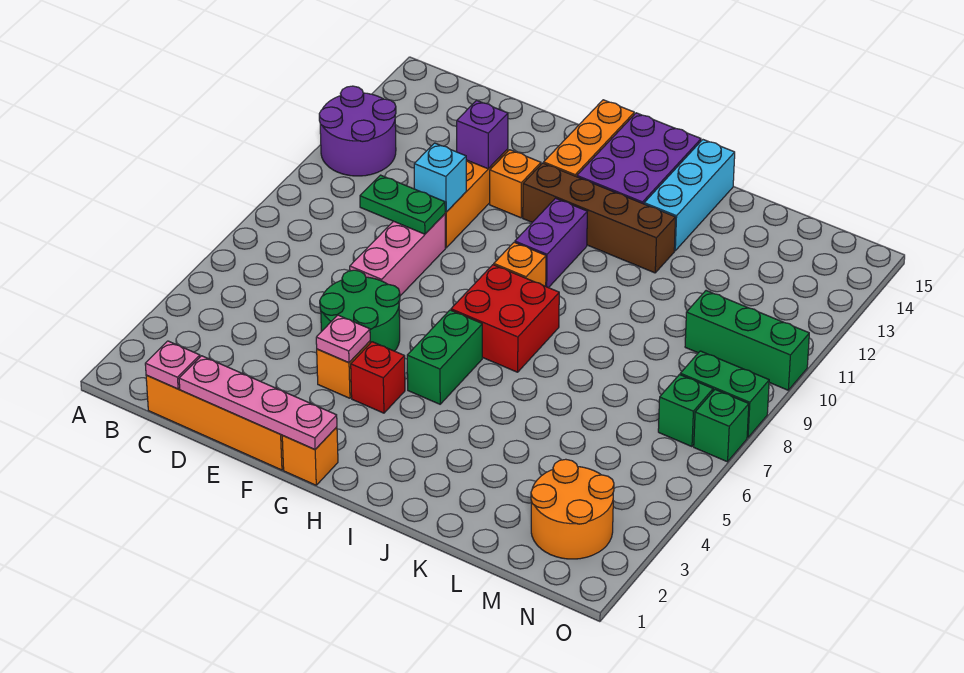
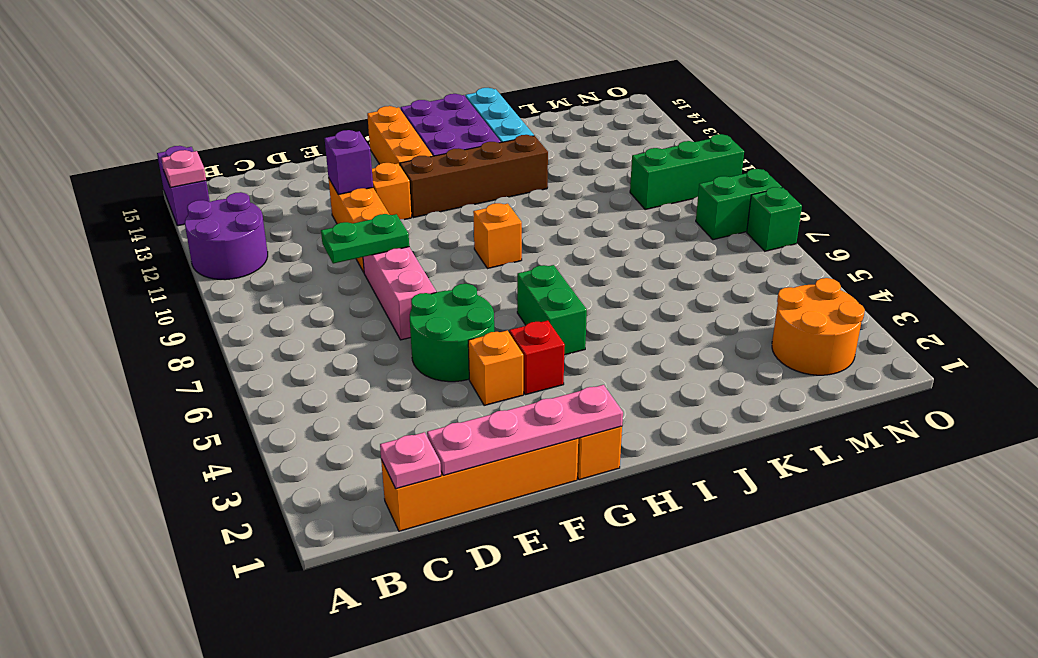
cyan 1x1 brick [414,143,466,212] -> none
pink 1x1 plate [316,315,370,363] -> pink 1x1 plate moved to [161,150,206,188]
red 2x2 brick [451,265,559,372] -> none
purple 1x2 brick [515,198,587,288] -> purple 1x2 brick moved to [157,146,210,226]
green 1x1 brick [658,375,713,447] -> none

